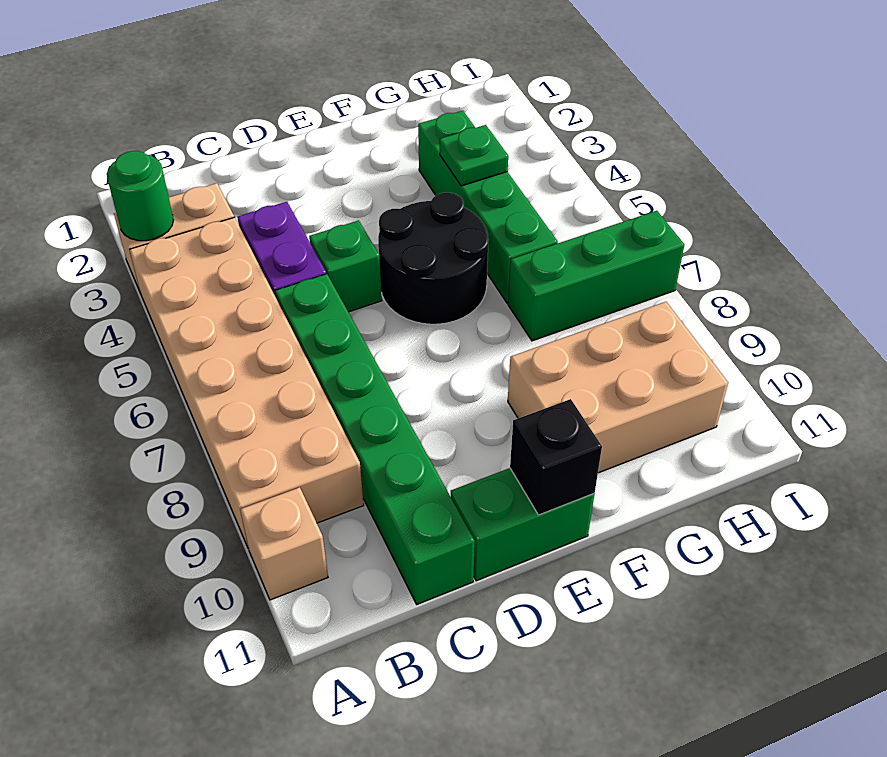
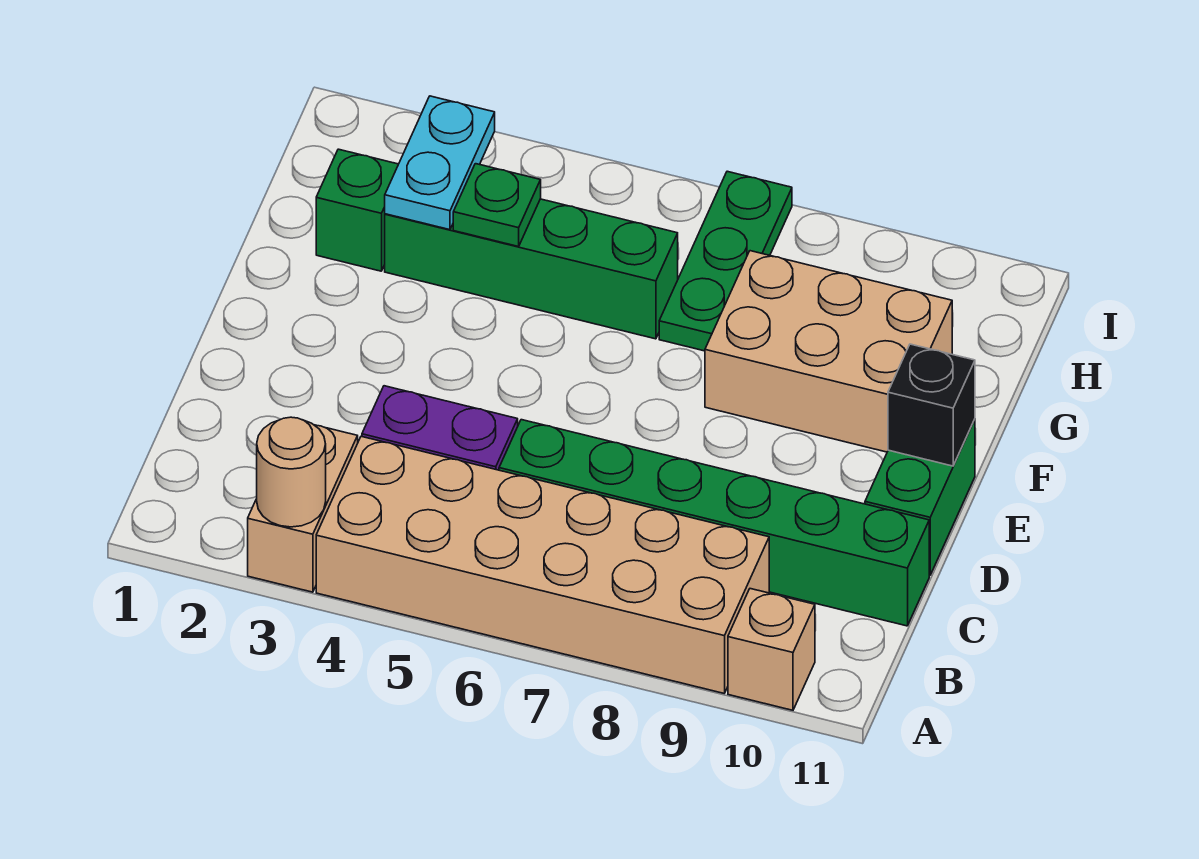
green 1x1 round brick [107,151,173,241] -> tan 1x1 round brick [257,417,326,527]
green 1x1 brick [309,220,382,312] -> green 1x1 brick moved to [316,149,398,271]
black 2x2 round brick [378,193,488,324] -> none
tan 2x3 brick [508,302,728,473] -> tan 2x3 brick turned to [705,251,952,452]
none -> cyan 1x2 plate [385,96,495,230]
green 1x3 brick [508,211,684,341] -> green 1x3 plate [659,171,792,351]

